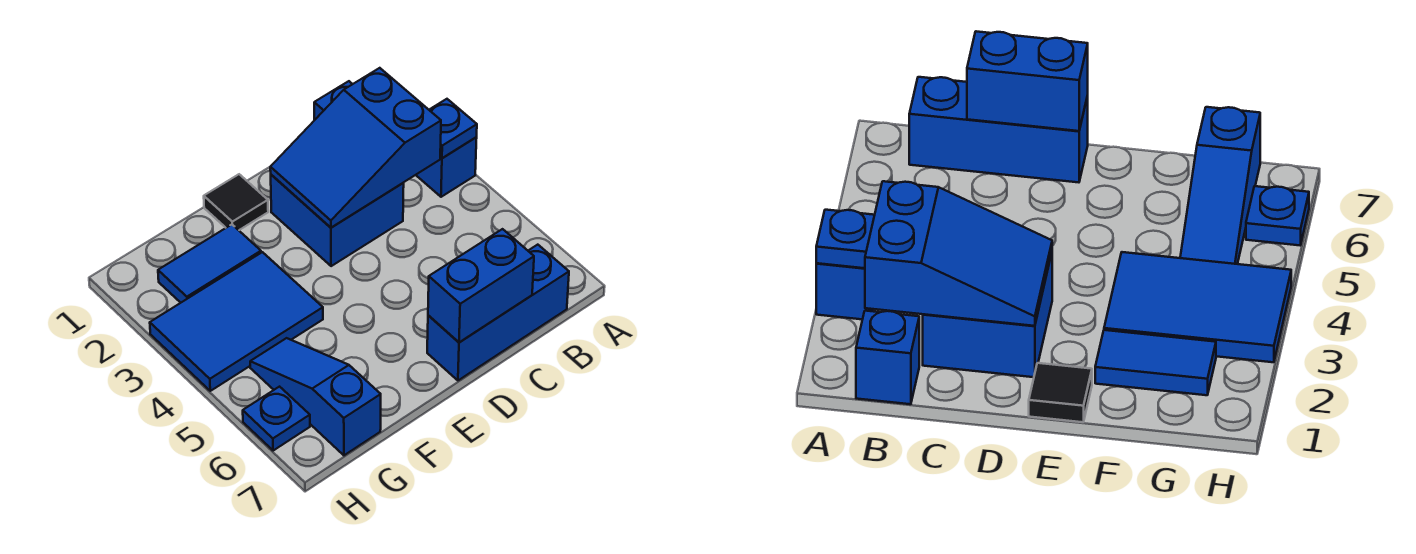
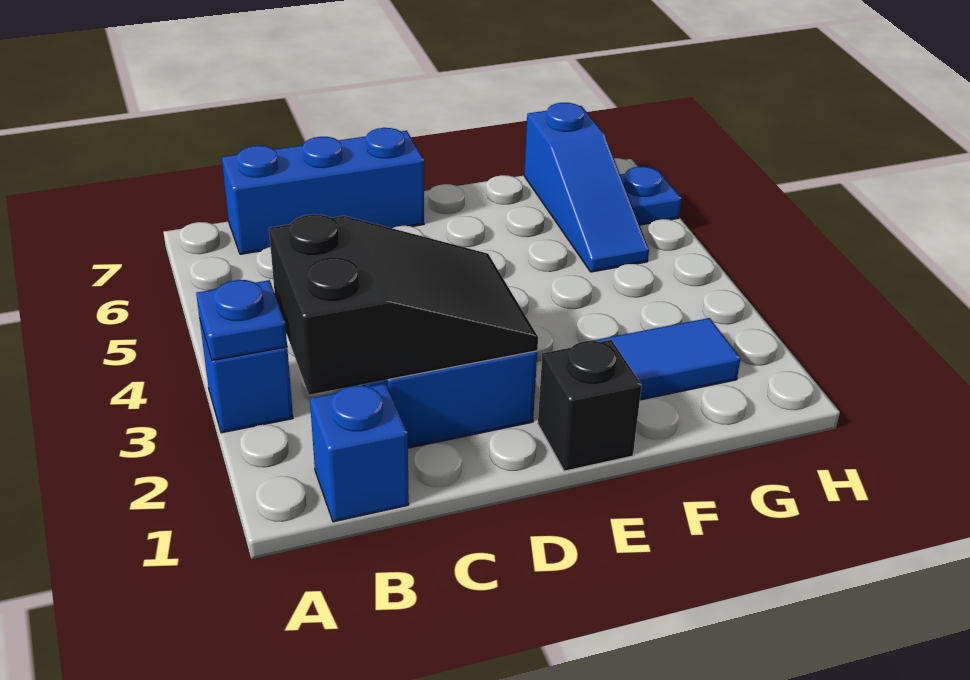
blue 2x3 slope [270,68,441,228] -> black 2x3 slope [269,214,538,395]
blue 1x2 brick [428,229,534,342] -> none
black 1x1 tile [204,174,268,230] -> black 1x1 brick [538,340,642,471]
blue 2x3 tile [150,252,323,391] -> none

